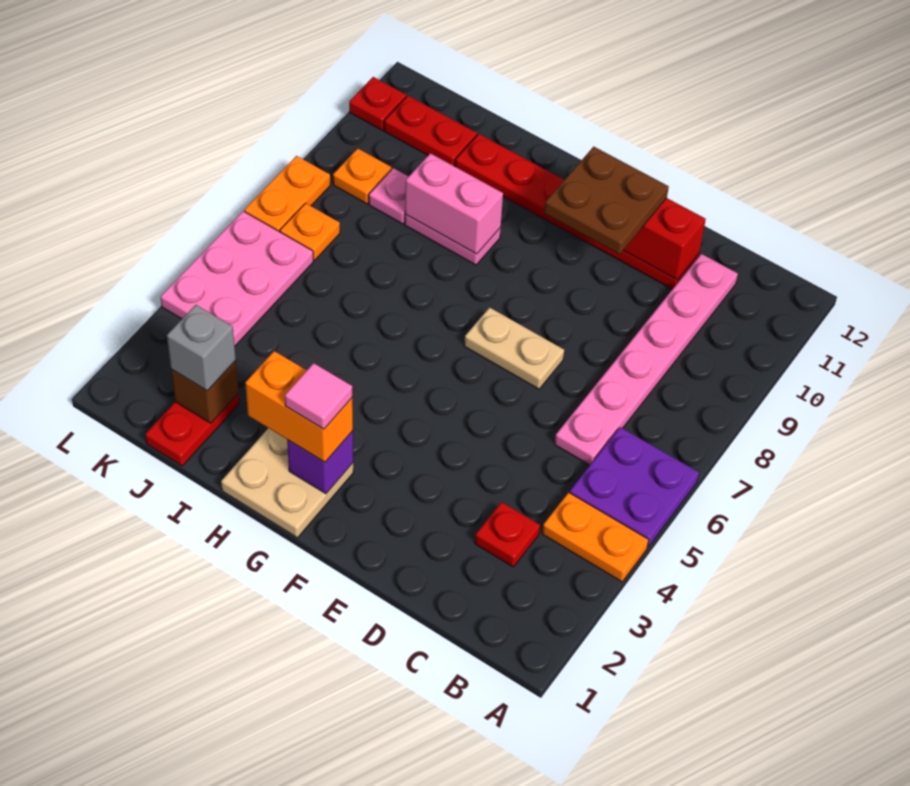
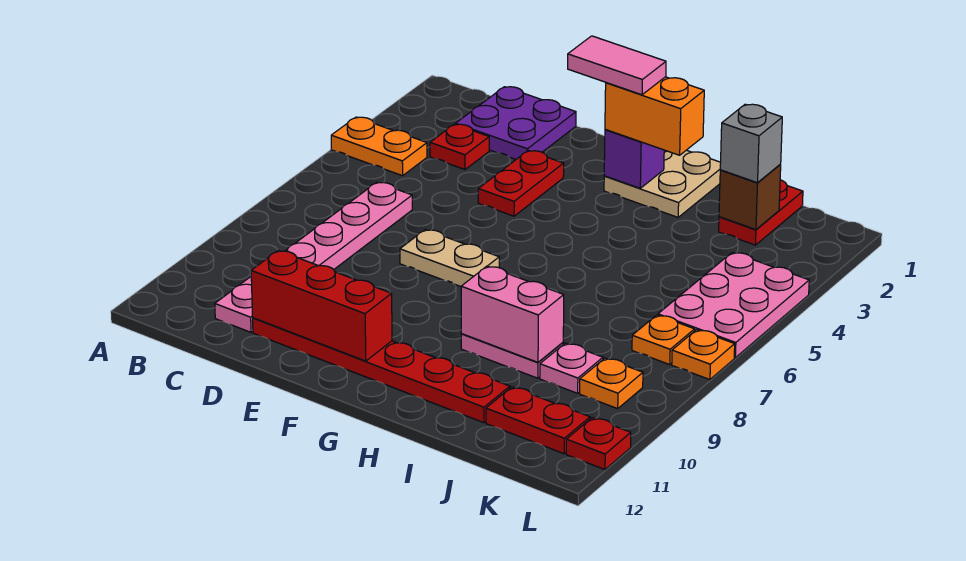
purple 2x2 plate [570,427,699,547] -> purple 2x2 plate moved to [456,87,576,159]
none -> red 1x2 plate [478,151,564,216]
brown 2x2 plate [544,147,669,254] -> none
pink 1x1 tile [285,363,352,429] -> pink 1x2 tile [568,36,666,95]
orange 1x2 plate [244,156,330,232] -> orange 1x1 plate [672,330,735,380]

